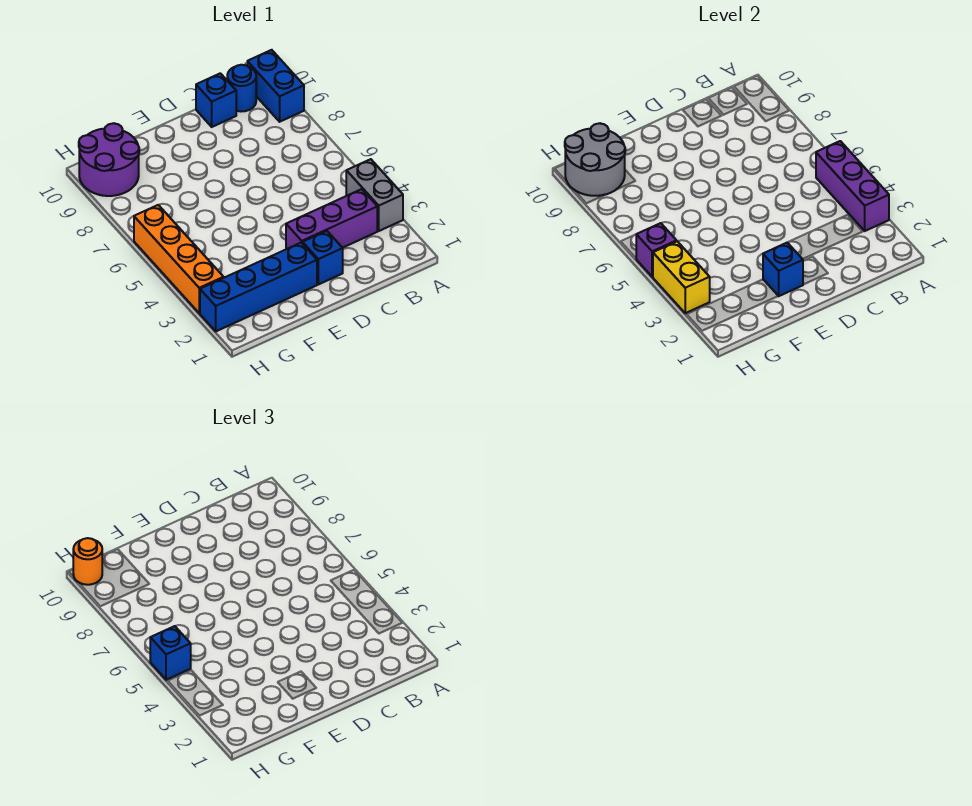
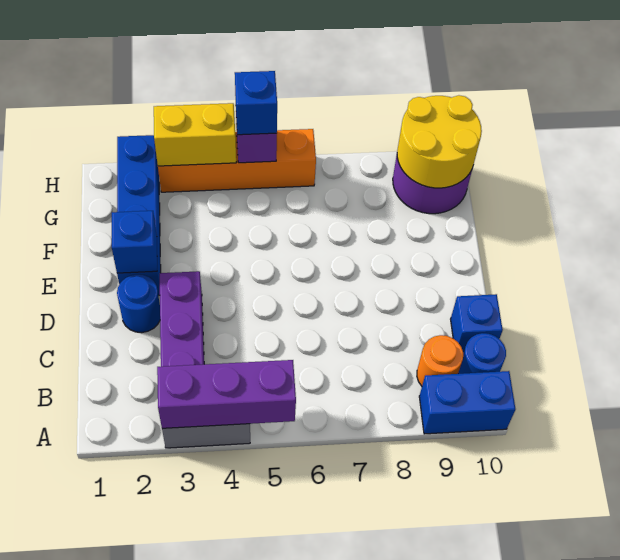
blue 1x1 brick [303,231,343,284] -> blue 1x1 round brick [117,274,160,333]
grey 2x2 round brick [565,123,625,196] -> yellow 2x2 round brick [397,95,482,188]
orange 1x1 round brick [73,538,102,585] -> orange 1x1 round brick moved to [417,335,463,386]

